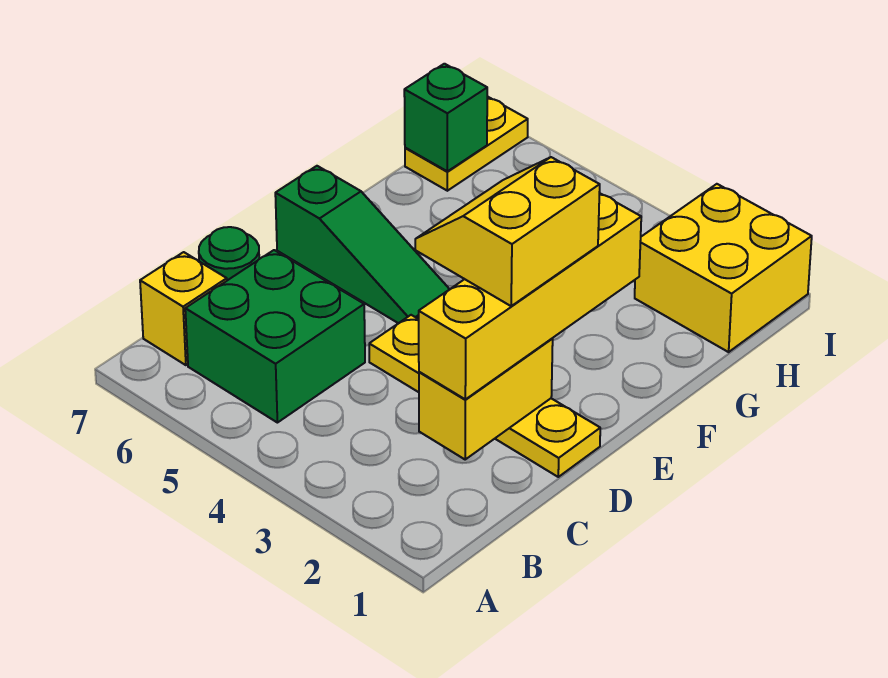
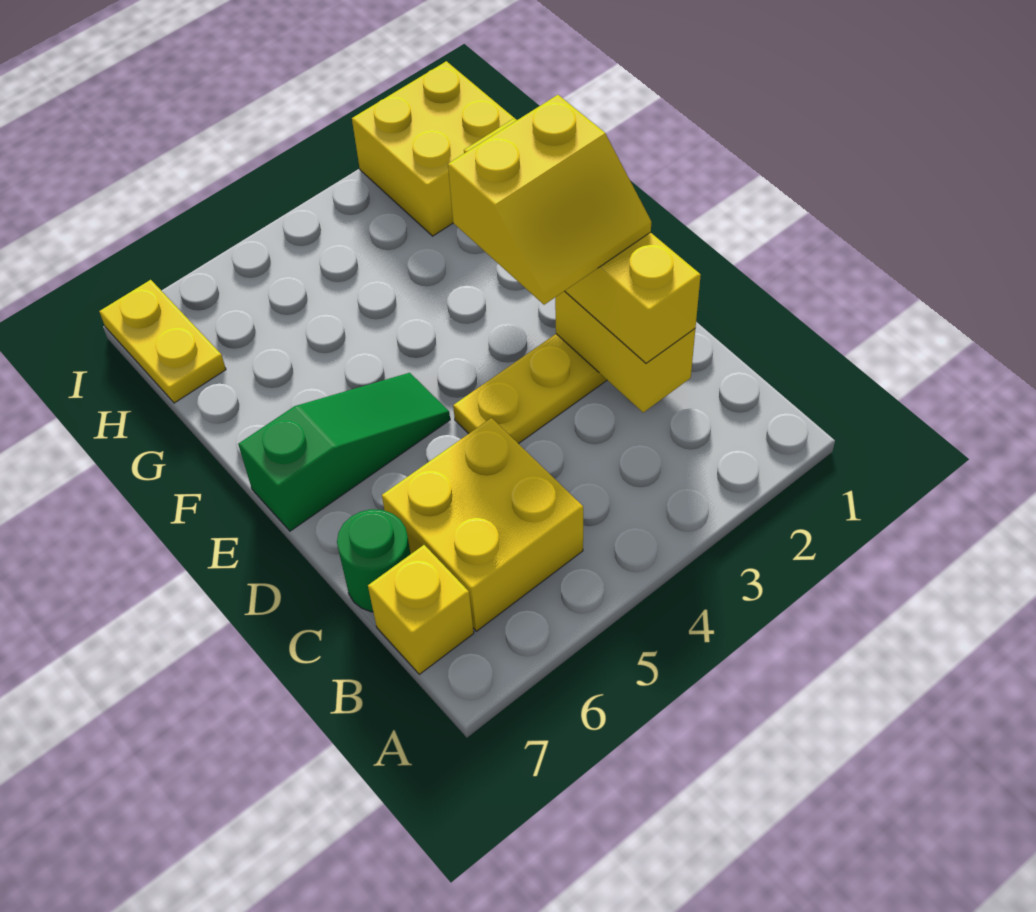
green 2x2 brick [185,250,365,423] -> yellow 2x2 brick [382,418,583,631]
yellow 2x2 slope [415,157,600,306] -> yellow 2x2 slope turned to [448,95,651,305]
green 1x1 brick [404,64,487,171] -> none

